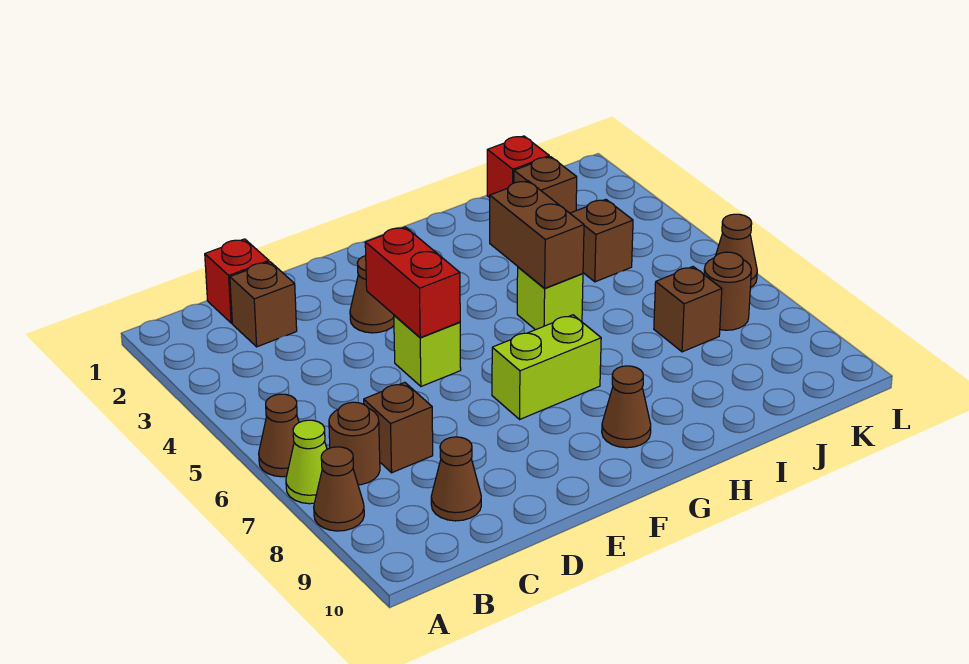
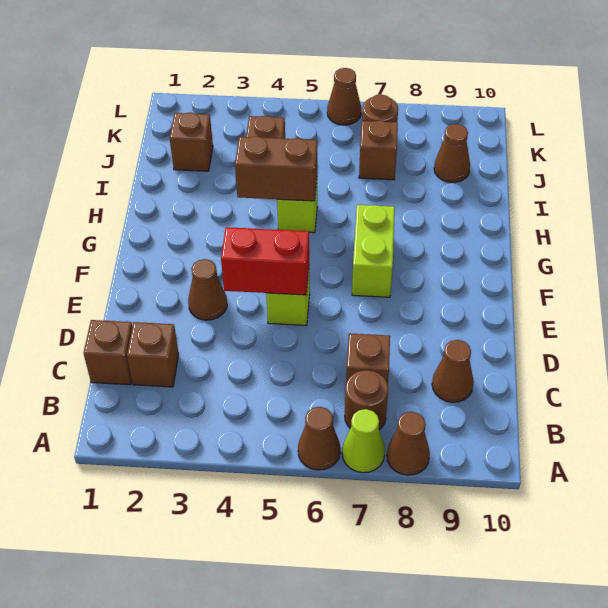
red 1x1 brick [205,239,269,323] -> brown 1x1 brick [84,320,132,385]
brown 1x1 cone [602,366,651,448] -> brown 1x1 cone moved to [434,124,470,182]
red 1x1 brick [487,136,549,198] -> none

